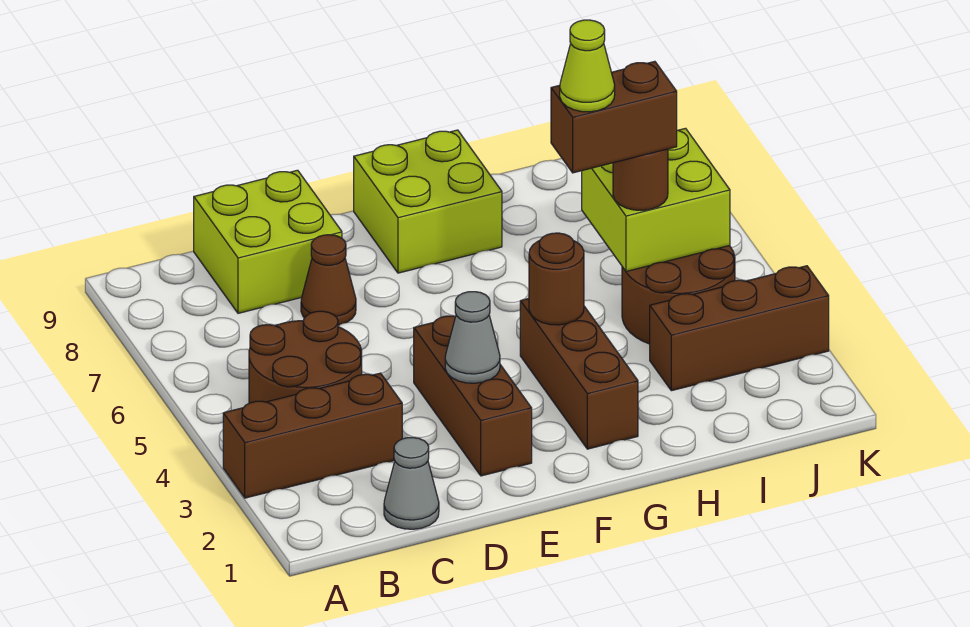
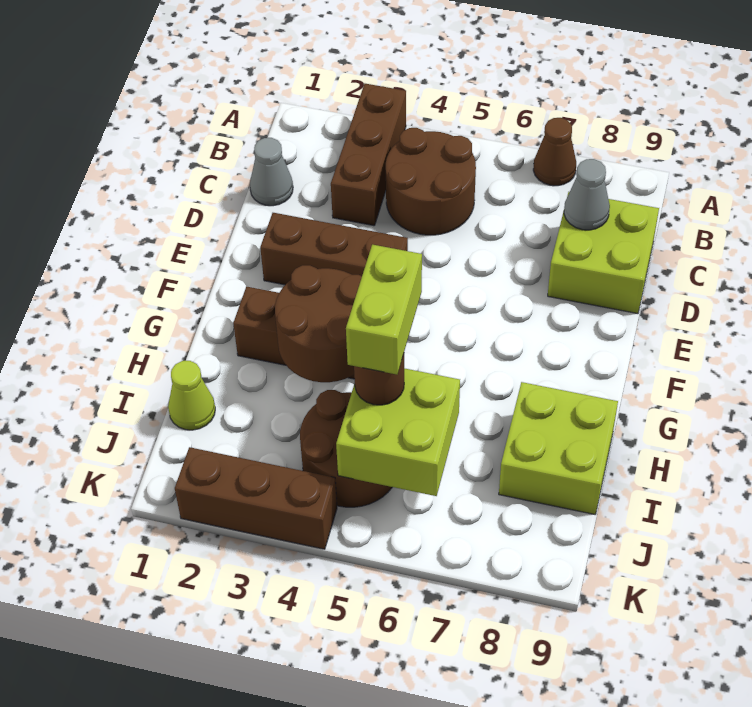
brown 1x1 cone [301,235,356,325] -> brown 1x1 cone moved to [533,118,576,186]
grey 1x1 cone [445,292,500,383] -> grey 1x1 cone moved to [564,159,610,230]
lime 2x2 brick [354,130,502,273] -> lime 2x2 brick moved to [499,382,618,514]
brown 1x1 round brick [529,233,584,325] -> brown 2x2 round brick [275,265,362,382]
brown 1x2 brick [551,61,677,173] -> lime 1x2 brick [346,245,422,374]
lime 1x1 cone [560,20,615,112] -> lime 1x1 cone moved to [168,361,215,430]
brown 1x3 brick [650,266,829,391] -> brown 1x3 brick turned to [175,447,337,549]

